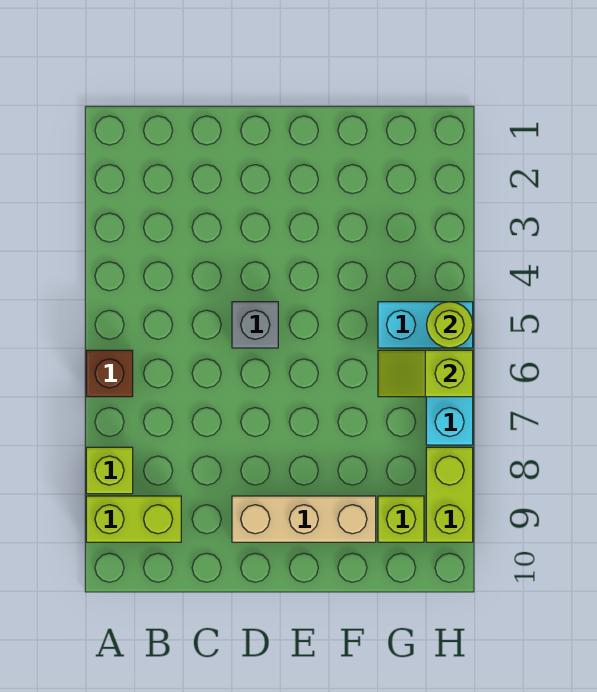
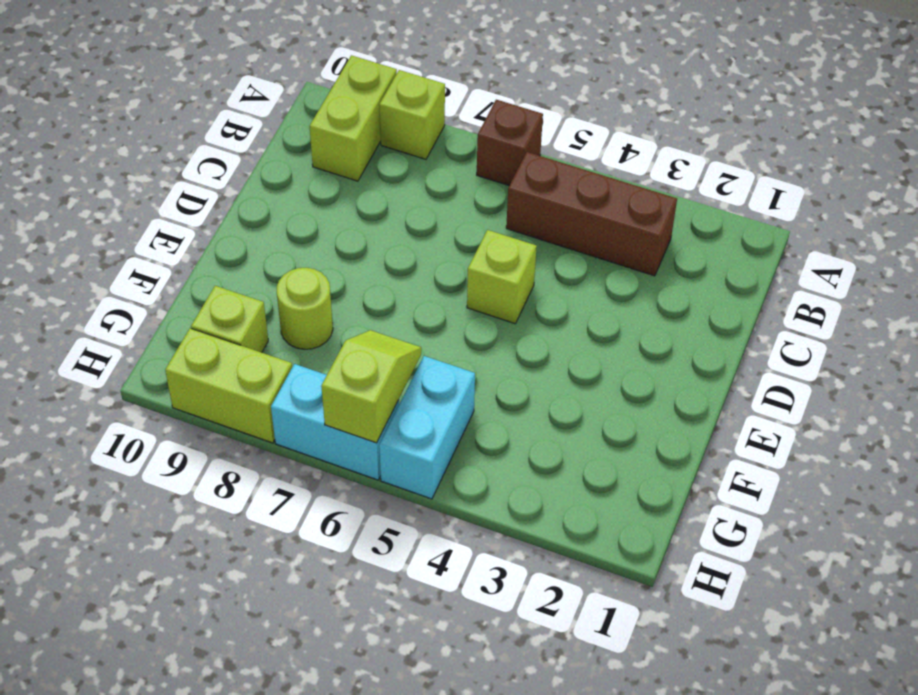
none -> brown 1x3 brick [506,152,677,276]
grey 1x1 brick [232,302,278,348] -> lime 1x1 brick [467,230,537,324]
tan 1x3 brick [232,496,376,542] -> none
lime 1x1 round brick [427,302,473,348] -> lime 1x1 round brick moved to [277,268,333,349]

